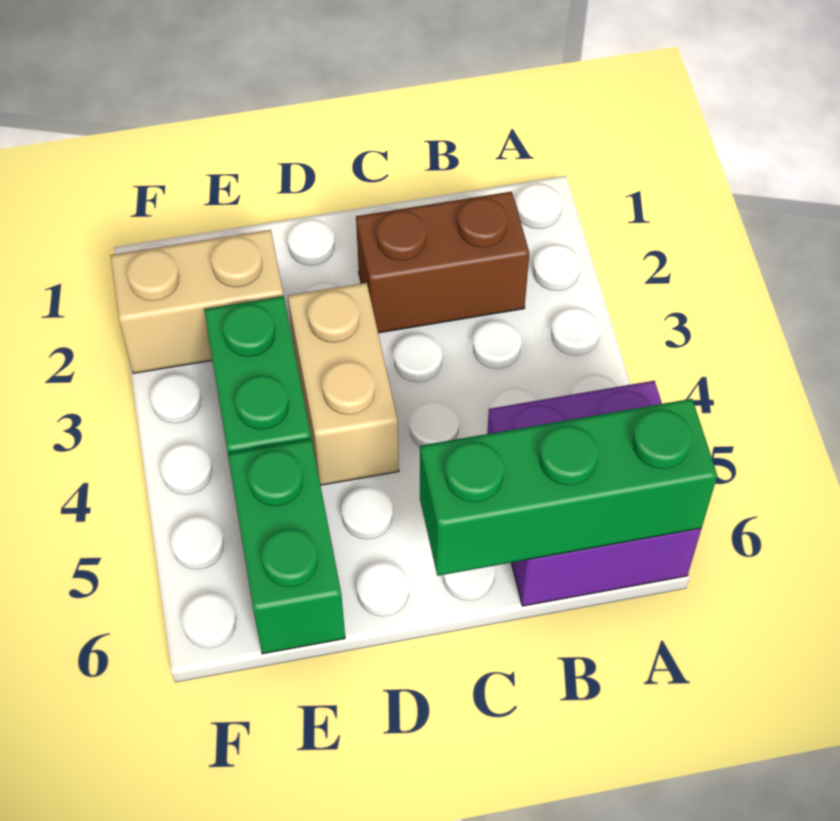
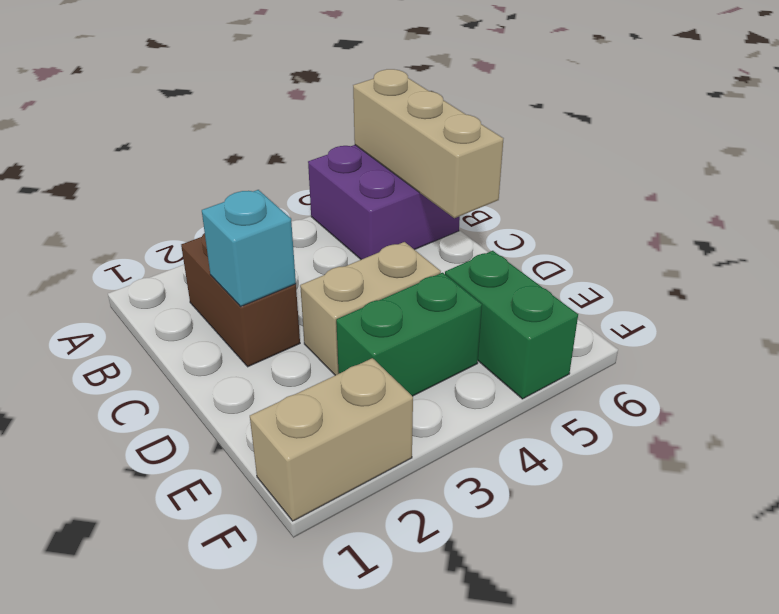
green 1x3 brick [420,399,717,576] -> tan 1x3 brick [353,69,504,218]
none -> cyan 1x1 brick [202,190,296,307]
tan 1x2 brick [110,230,283,374] -> tan 1x2 brick turned to [250,358,413,521]
green 1x2 brick [228,439,345,654] -> green 1x2 brick turned to [445,251,578,399]

